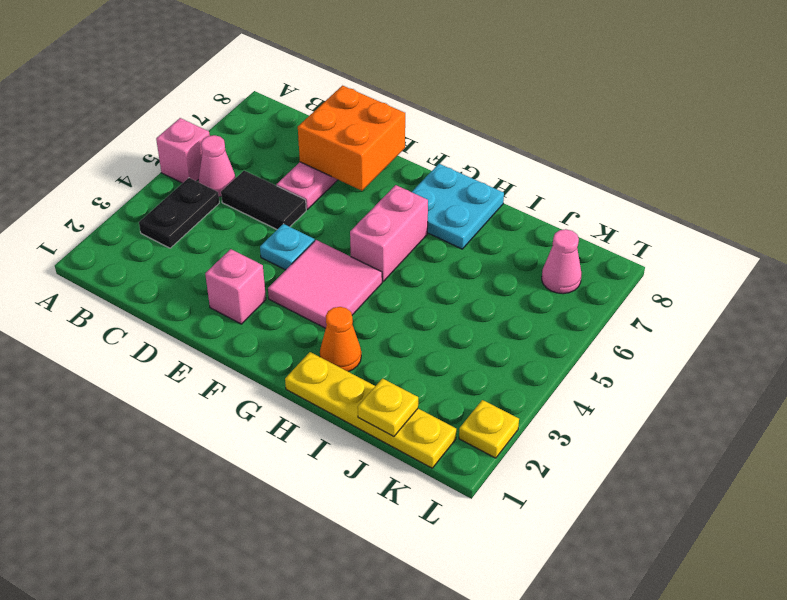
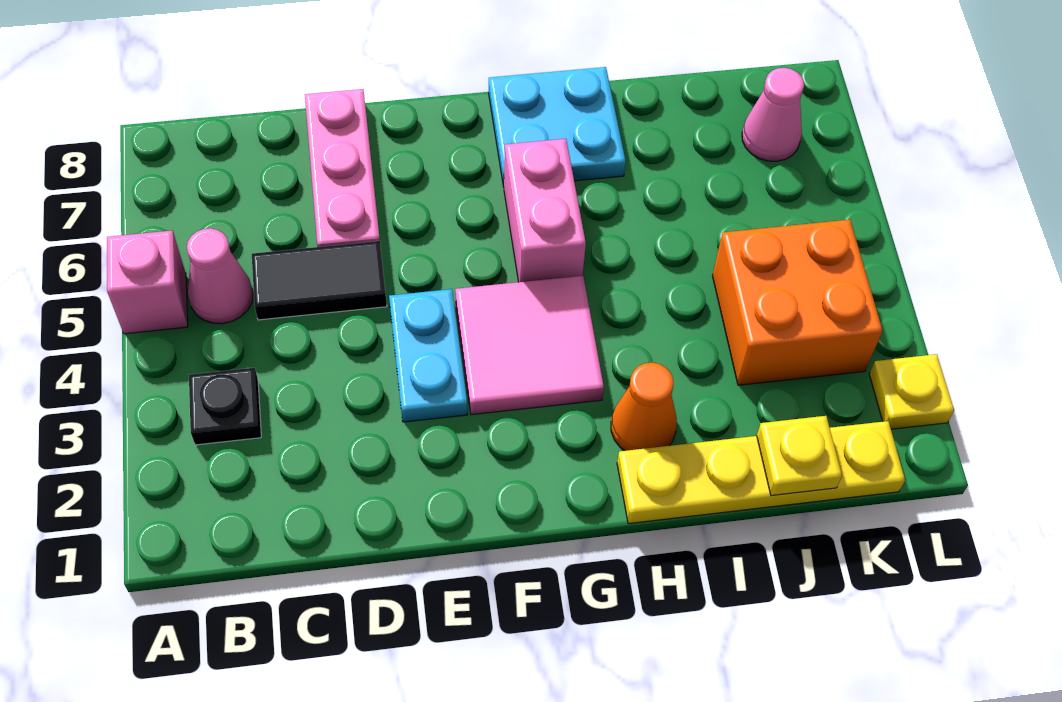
black 1x2 plate [139,178,219,248] -> black 1x1 plate [189,368,261,445]
orange 2x2 brick [298,86,405,191] -> orange 2x2 brick moved to [713,220,883,385]
pink 1x1 brick [205,249,266,324] -> none
cyan 1x1 plate [260,224,315,270] -> cyan 1x2 plate [389,289,468,422]

